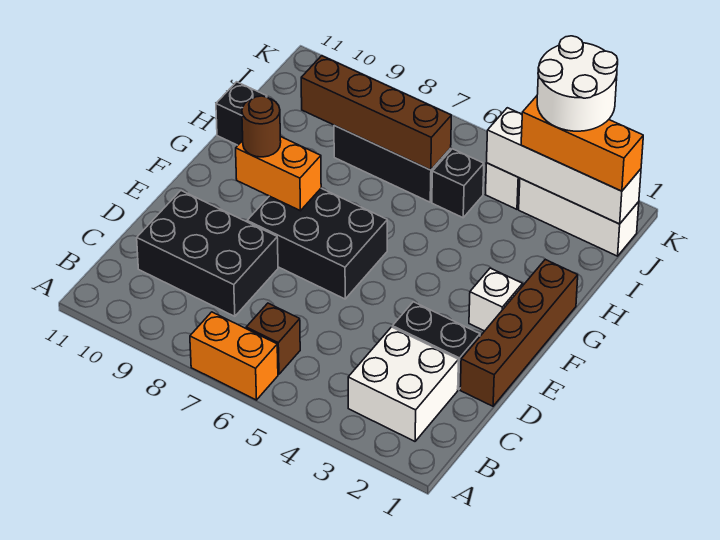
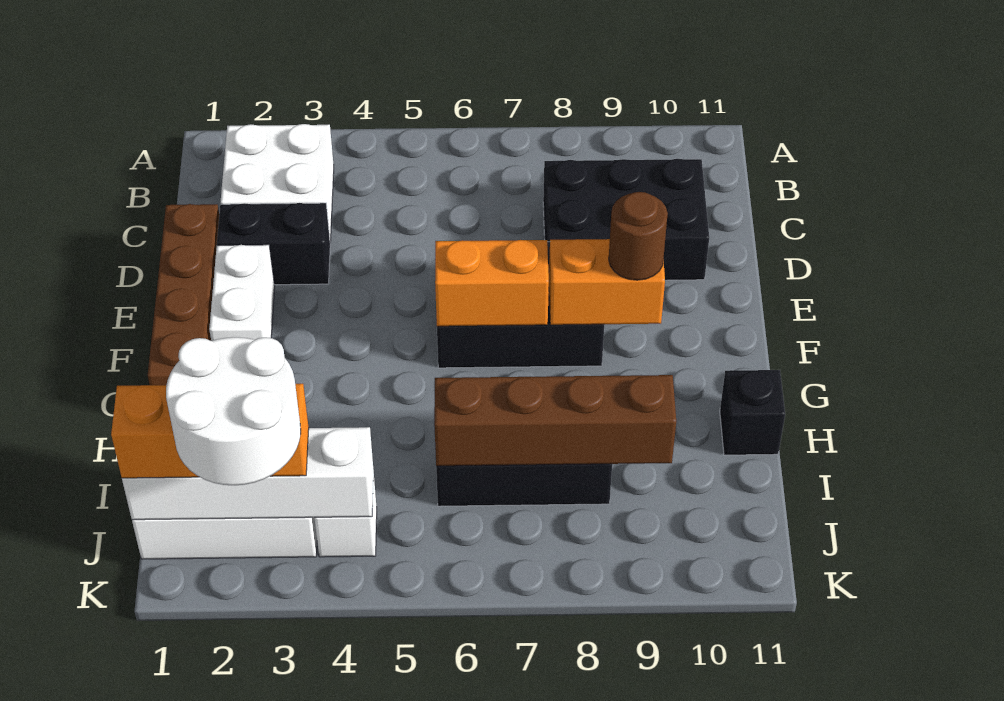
orange 1x2 brick [190,312,278,400] -> orange 1x2 brick moved to [435,240,549,326]
brown 1x1 brick [246,303,300,374] -> none
white 1x1 brick [469,268,523,331] -> white 1x2 brick [209,245,275,341]
black 1x1 brick [432,149,484,218] -> none

